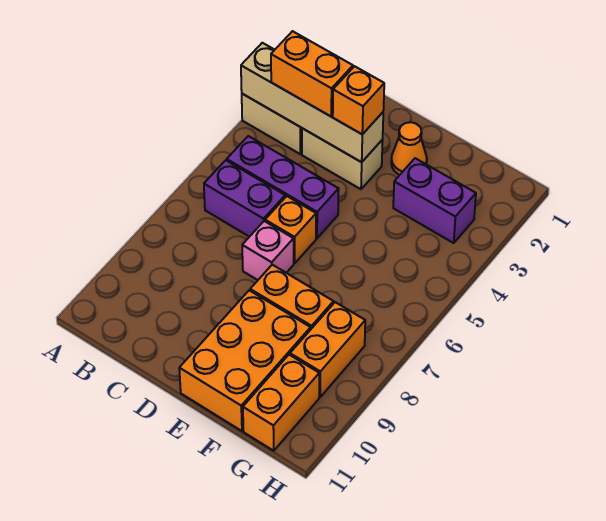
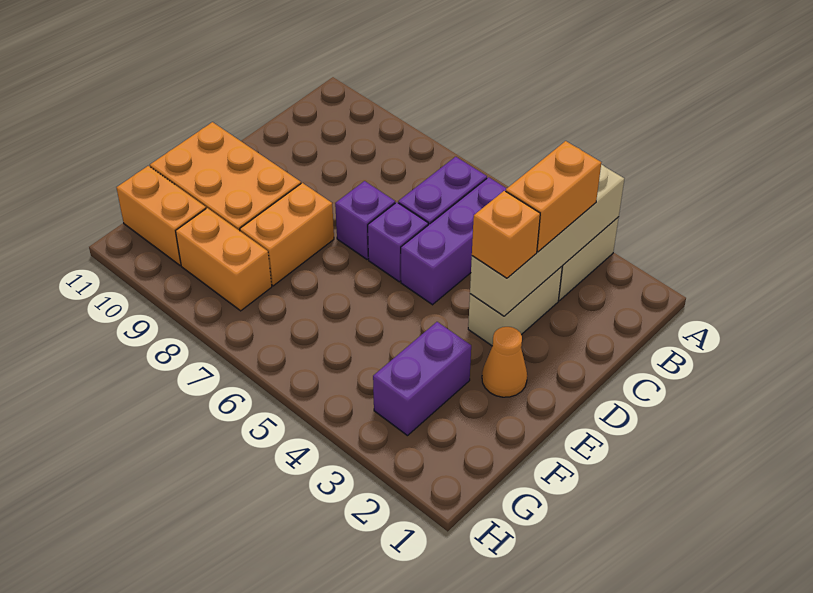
orange 1x1 brick [265,196,316,263] -> purple 1x1 brick [368,202,428,282]
pink 1x1 brick [242,221,294,280] -> purple 1x1 brick [335,181,395,259]

